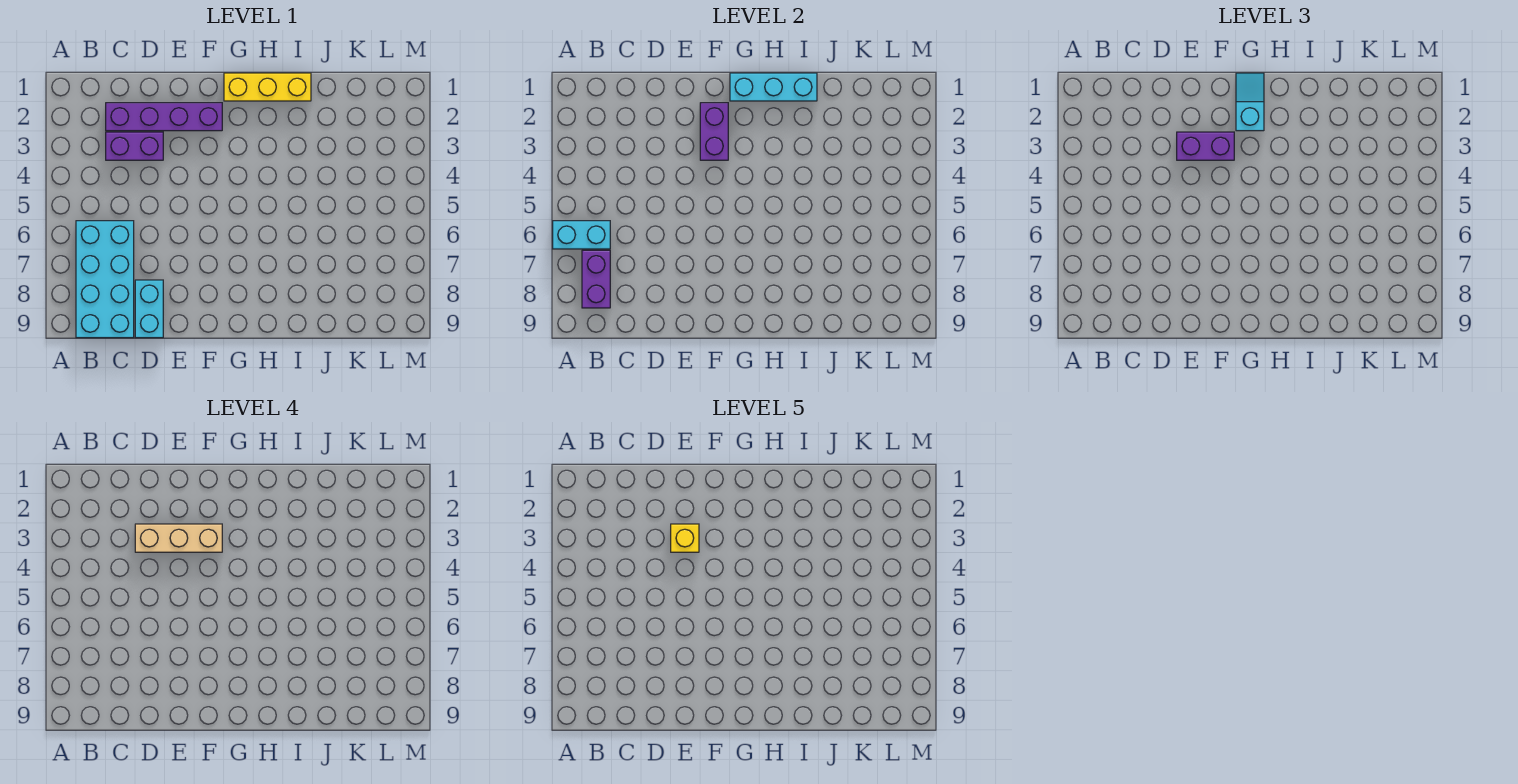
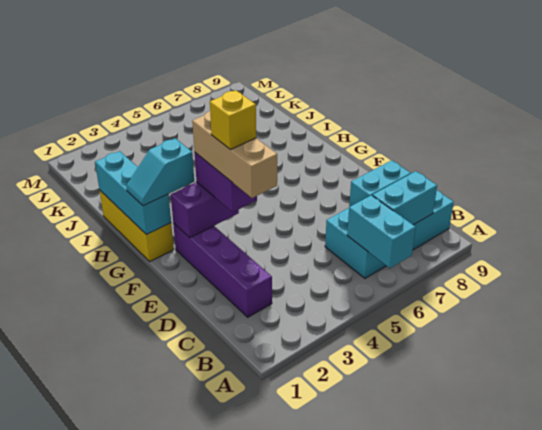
purple 1x2 brick [582,250,610,308] -> cyan 1x2 brick [372,171,437,225]
purple 1x2 brick [106,132,163,160] -> none

